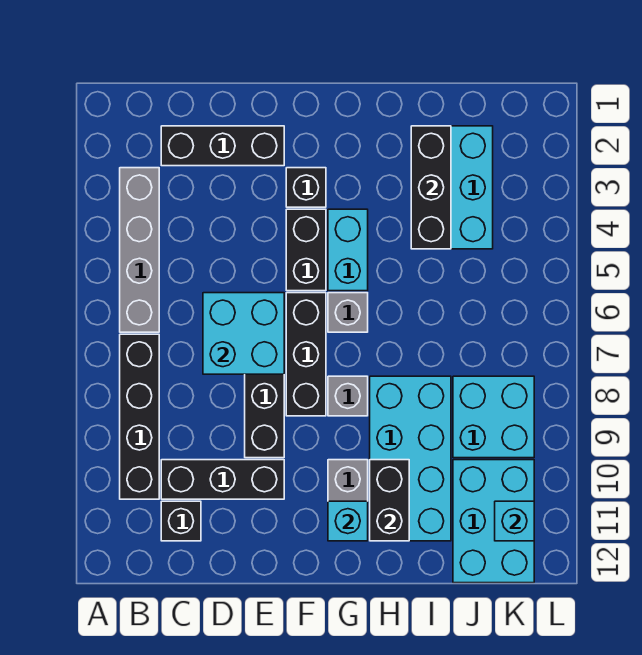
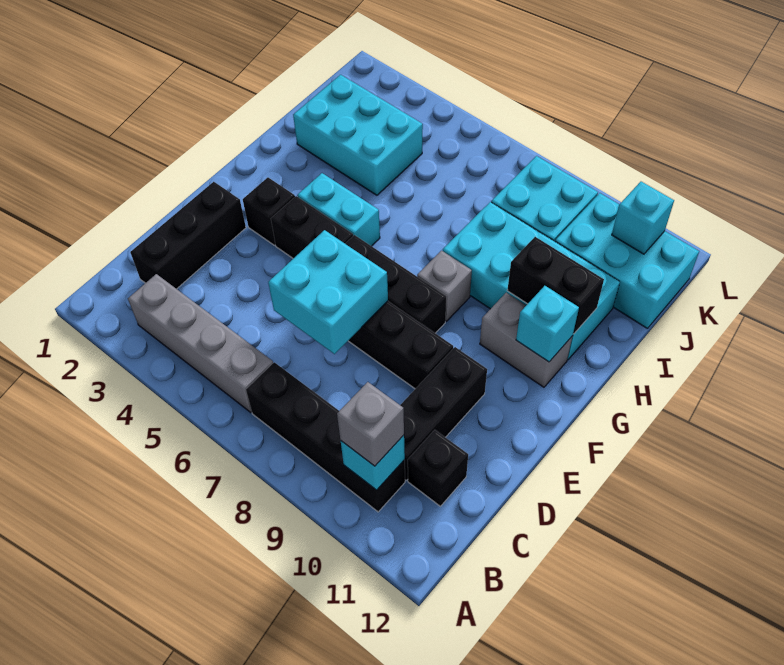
none -> cyan 1x1 brick [341,435,405,490]
grey 1x1 brick [328,293,368,332] -> grey 1x1 brick moved to [337,382,404,466]
black 1x3 brick [411,126,451,249] -> none

